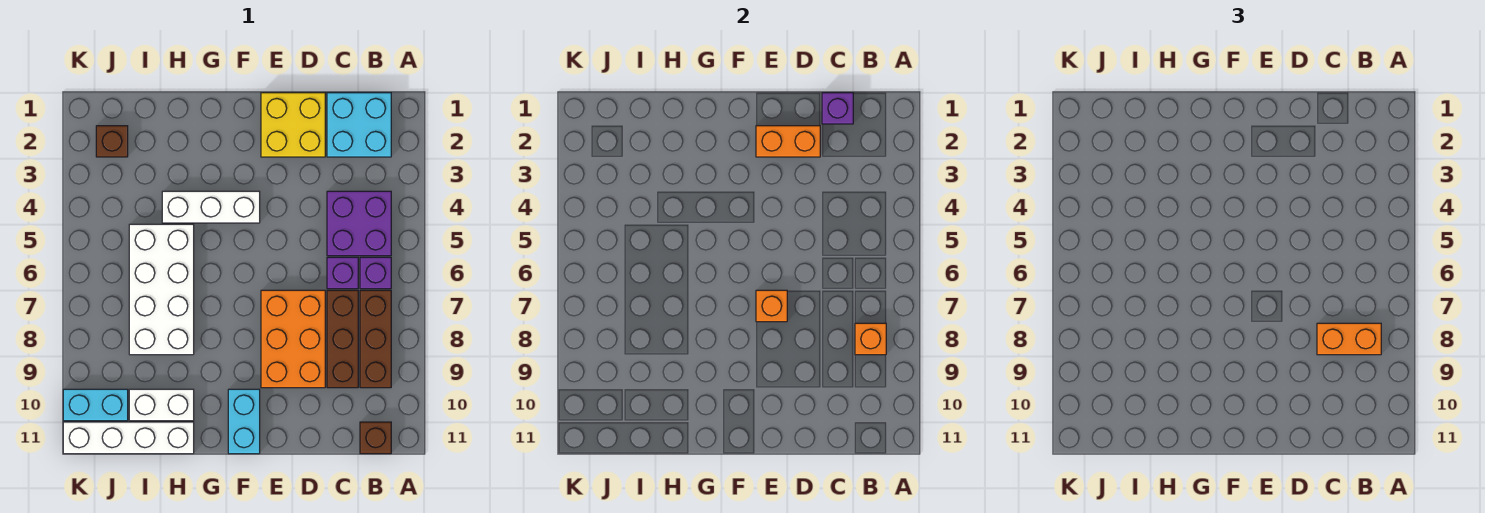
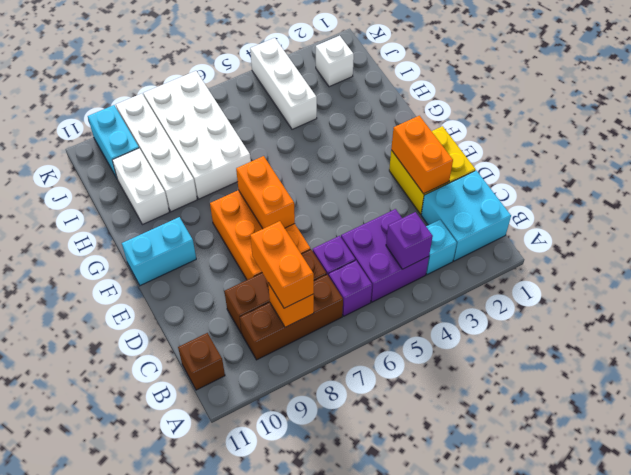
none -> cyan 1x1 brick [426,220,457,275]
purple 1x1 brick [822,93,853,124] -> purple 1x1 brick moved to [386,212,433,269]
orange 2x3 brick [261,290,325,388] -> orange 2x3 brick turned to [210,190,310,280]
orange 1x1 brick [756,290,787,322] -> orange 1x2 brick [236,156,295,229]
white 1x3 brick [162,191,260,223] -> white 1x3 brick moved to [250,38,317,129]
white 2x4 brick [129,224,194,355] -> white 2x4 brick turned to [144,71,251,199]
white 1x4 brick [63,422,194,454] -> white 1x4 brick moved to [116,94,197,212]
brown 1x1 brick [96,126,128,157] -> white 1x1 brick [316,36,354,87]

